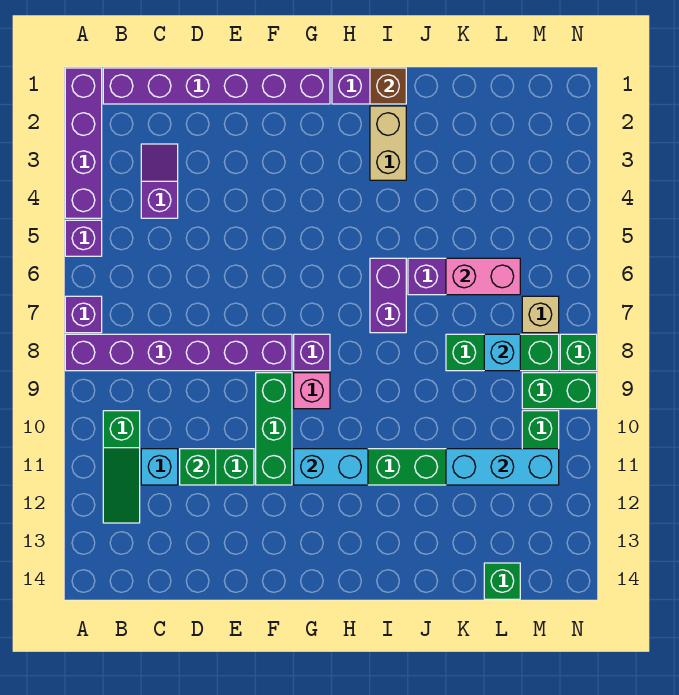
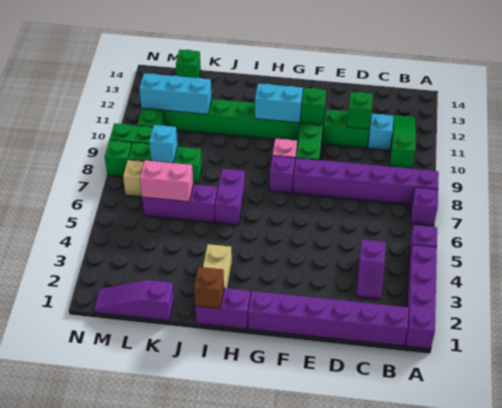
none -> green 1x1 brick [301,88,326,125]
none -> purple 1x3 slope [94,280,174,320]

